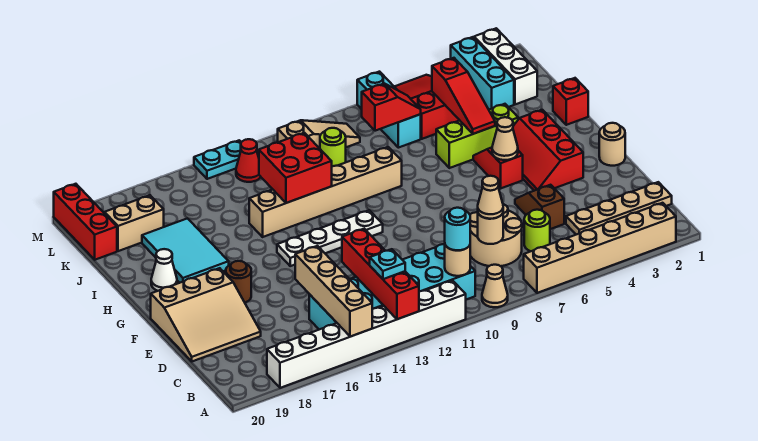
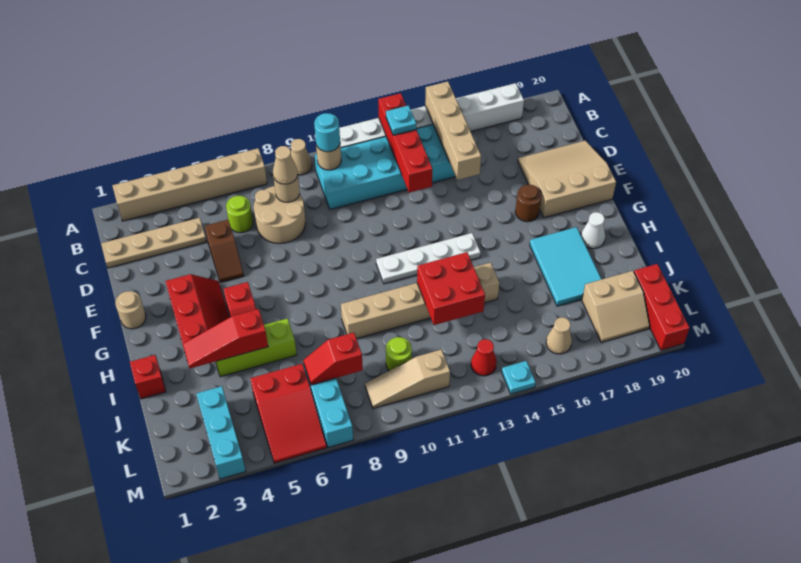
tan 1x1 cone [492,117,518,160] -> tan 1x1 cone moved to [546,317,572,354]
red 1x3 slope [432,58,495,134] -> red 1x3 slope turned to [183,309,268,368]
white 1x3 brick [474,28,537,104] -> none
cyan 1x2 plate [194,140,241,179] -> cyan 1x1 plate [502,361,536,394]

